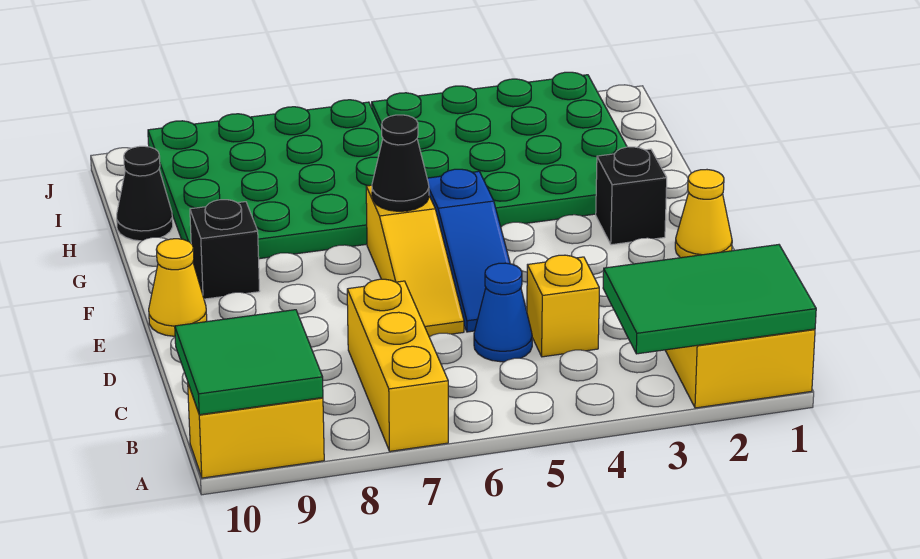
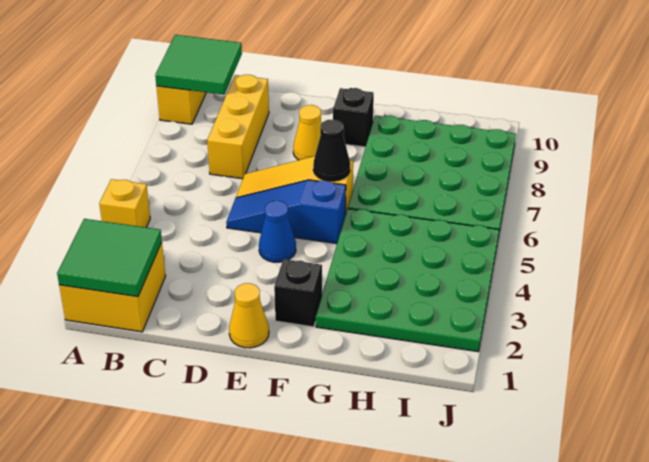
green 2x3 tile [603,245,816,354] -> green 2x2 tile [57,219,162,297]
yellow 1x3 brick [347,279,448,451] -> yellow 1x3 brick turned to [207,75,269,179]
yellow 1x1 brick [527,255,599,357] -> yellow 1x1 brick moved to [99,179,150,227]
blue 1x1 cone [474,263,532,362] -> blue 1x1 cone moved to [259,201,296,262]
yellow 1x1 cone [149,239,207,336] -> yellow 1x1 cone moved to [293,105,322,160]
black 1x1 cone [117,146,173,241] -> none

